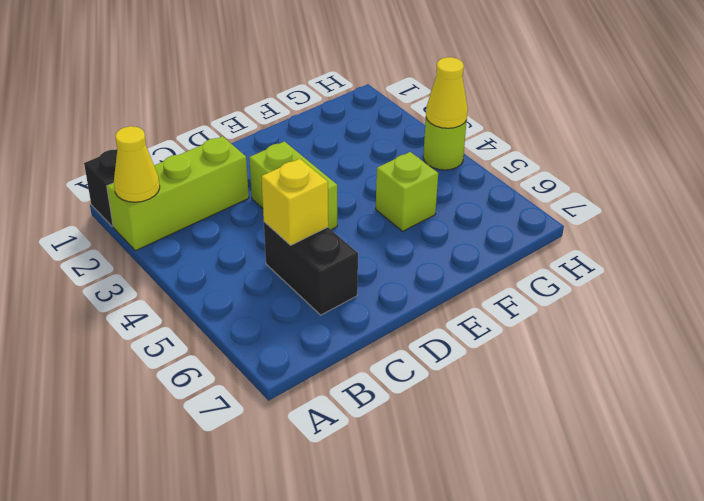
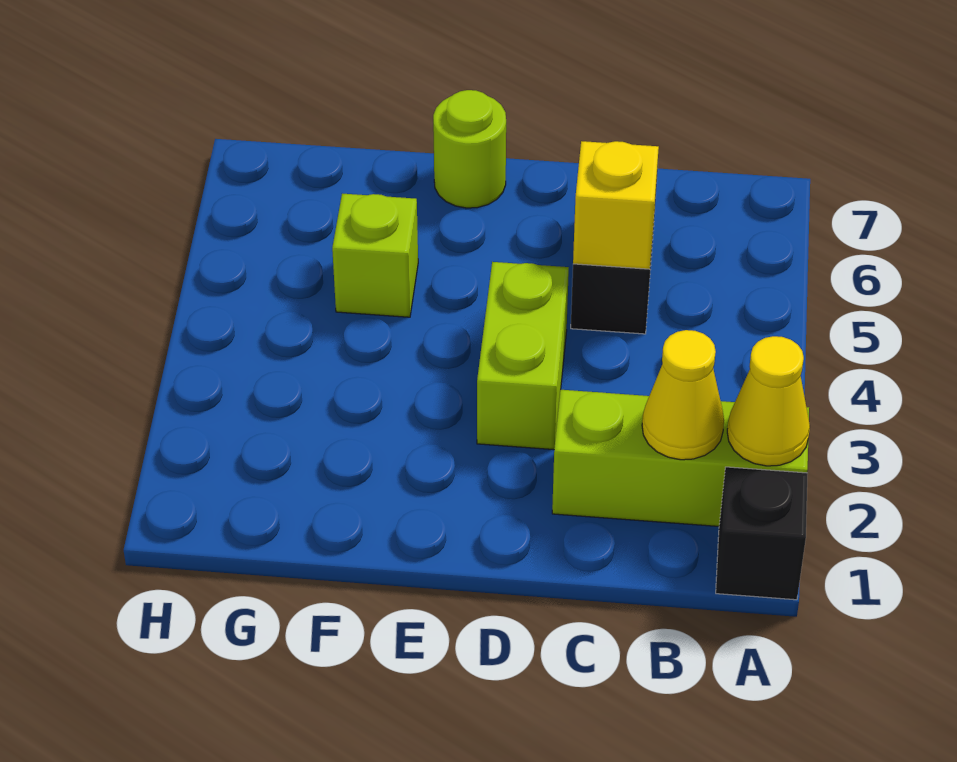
lime 1x1 round brick [423,118,467,170] -> lime 1x1 round brick moved to [433,90,506,208]
yellow 1x1 cone [426,57,468,128] -> yellow 1x1 cone moved to [642,330,724,460]

